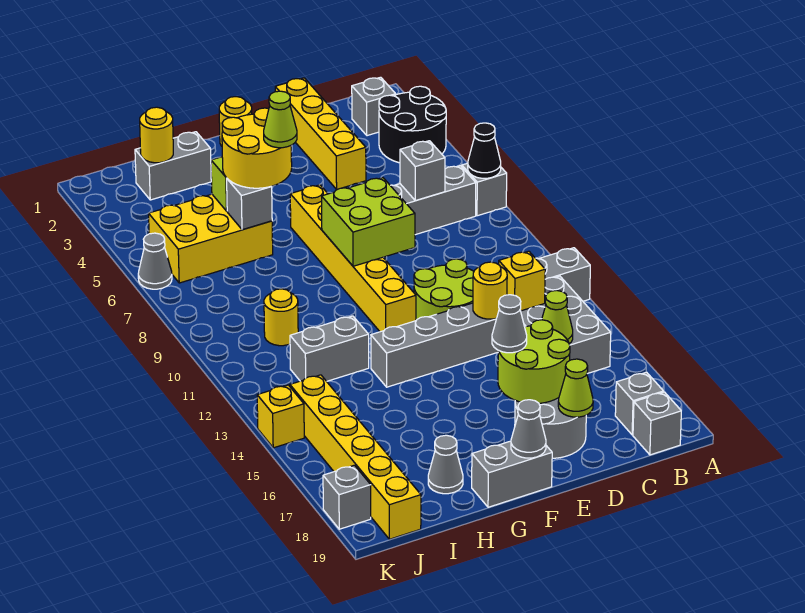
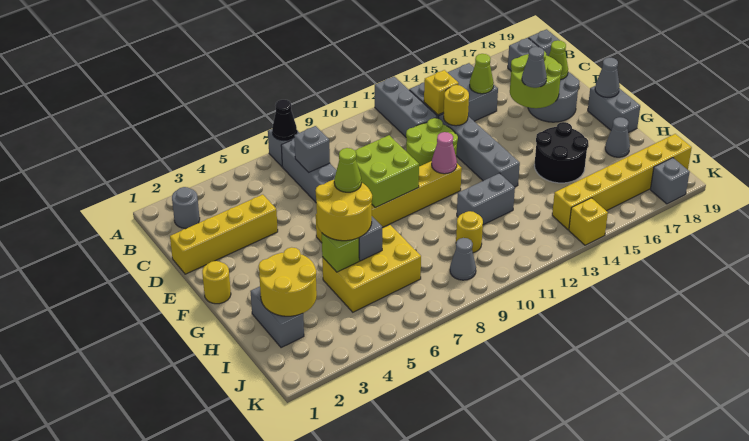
black 2x2 round brick [379,86,446,163] -> black 2x2 round brick moved to [534,122,588,183]
grey 1x1 brick [352,77,396,136] -> grey 1x1 round brick [172,187,200,229]
none -> pink 1x1 cone [432,132,457,174]
yellow 2x3 brick [149,194,273,283] -> yellow 2x3 brick turned to [322,225,421,312]
grey 1x2 brick [290,316,369,381] -> grey 1x2 brick turned to [457,173,515,225]
yellow 1x1 round brick [140,107,173,163] -> yellow 2x2 round brick [259,247,317,316]
grey 1x1 cone [138,233,172,289] -> grey 1x1 cone moved to [450,238,476,280]

